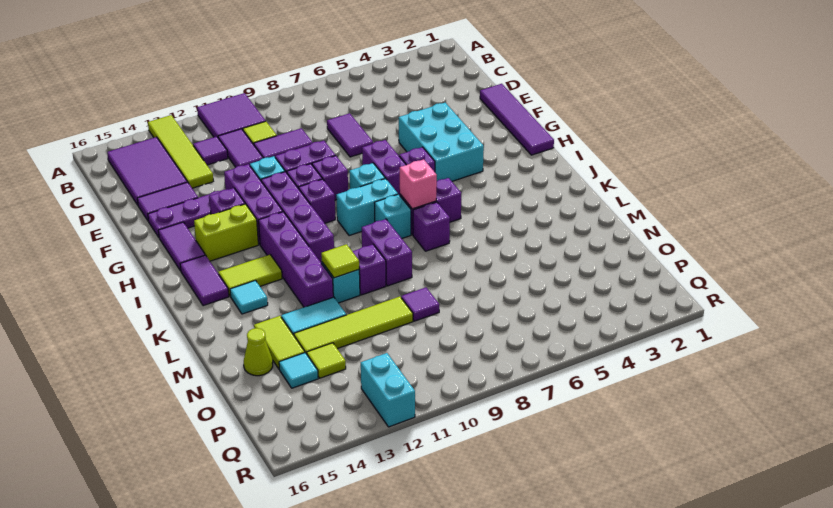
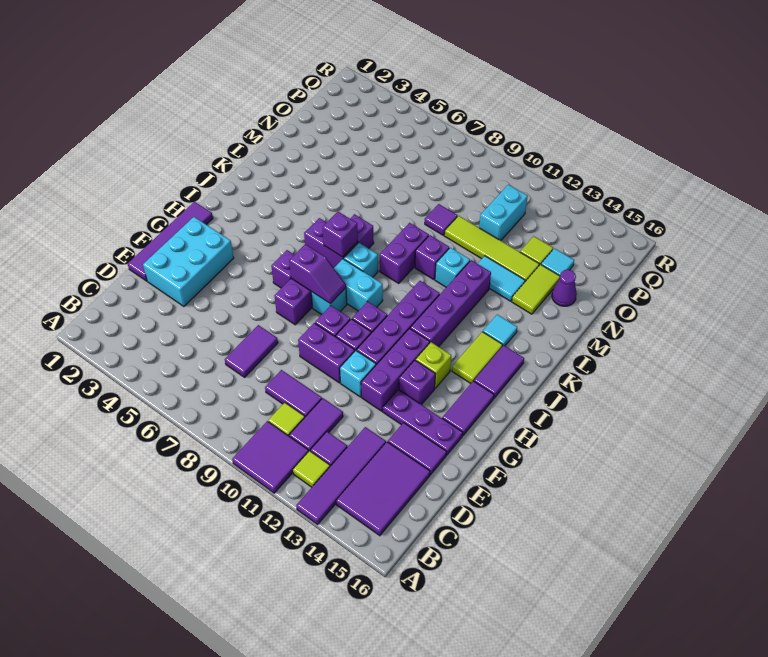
lime 1x4 tile [148,115,213,188] -> purple 1x4 tile [296,427,386,524]
cyan 2x3 brick [399,103,484,181] -> cyan 2x3 brick moved to [143,217,234,306]
none -> purple 1x2 slope [289,244,346,304]
lime 1x2 brick [194,204,258,261] -> lime 1x1 brick [416,342,451,388]
pink 1x1 brick [400,159,437,209] -> purple 1x1 brick [323,212,358,257]
lime 1x2 tile [218,255,282,296] -> lime 1x2 tile turned to [452,332,503,383]
lime 1x1 tile [321,244,359,278] -> lime 1x1 tile moved to [293,451,330,487]
lime 1x1 cone [244,328,273,376] -> purple 1x1 cone [552,270,577,306]
cyan 1x2 brick [361,353,415,427] -> cyan 1x2 brick moved to [479,185,528,241]

